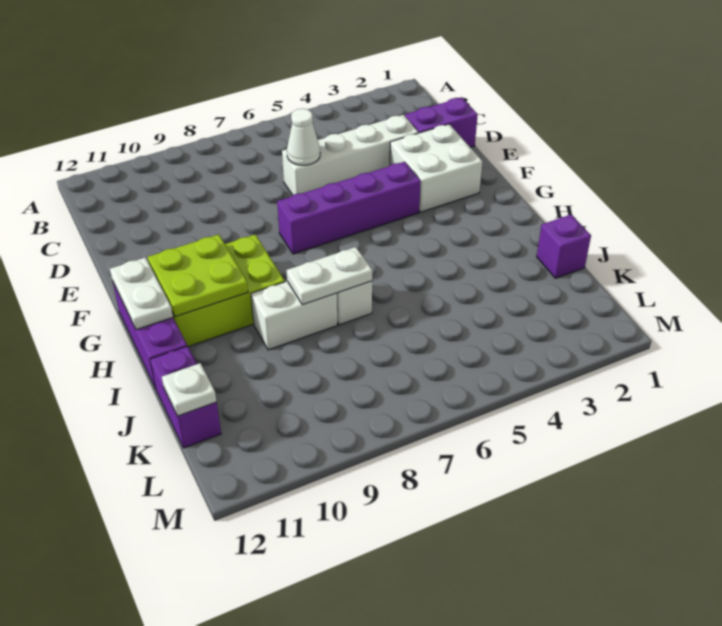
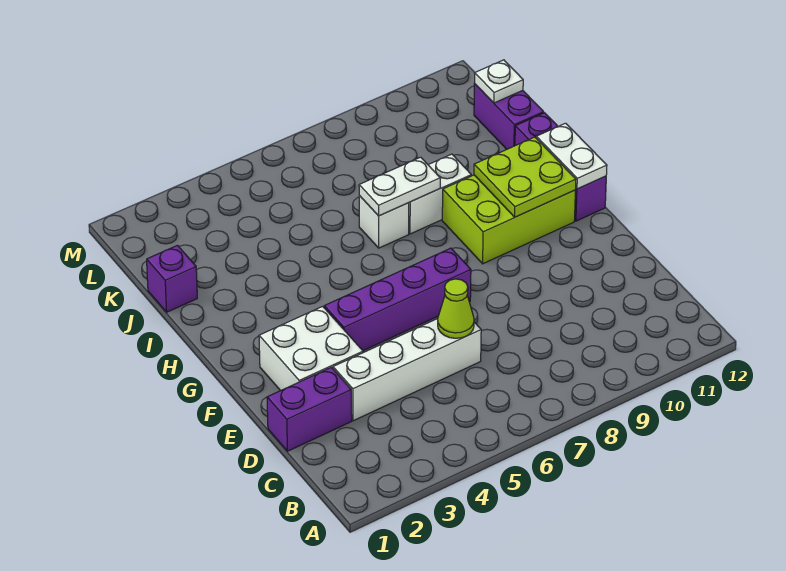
white 1x1 cone [287,109,320,165] -> lime 1x1 cone [438,279,474,338]

